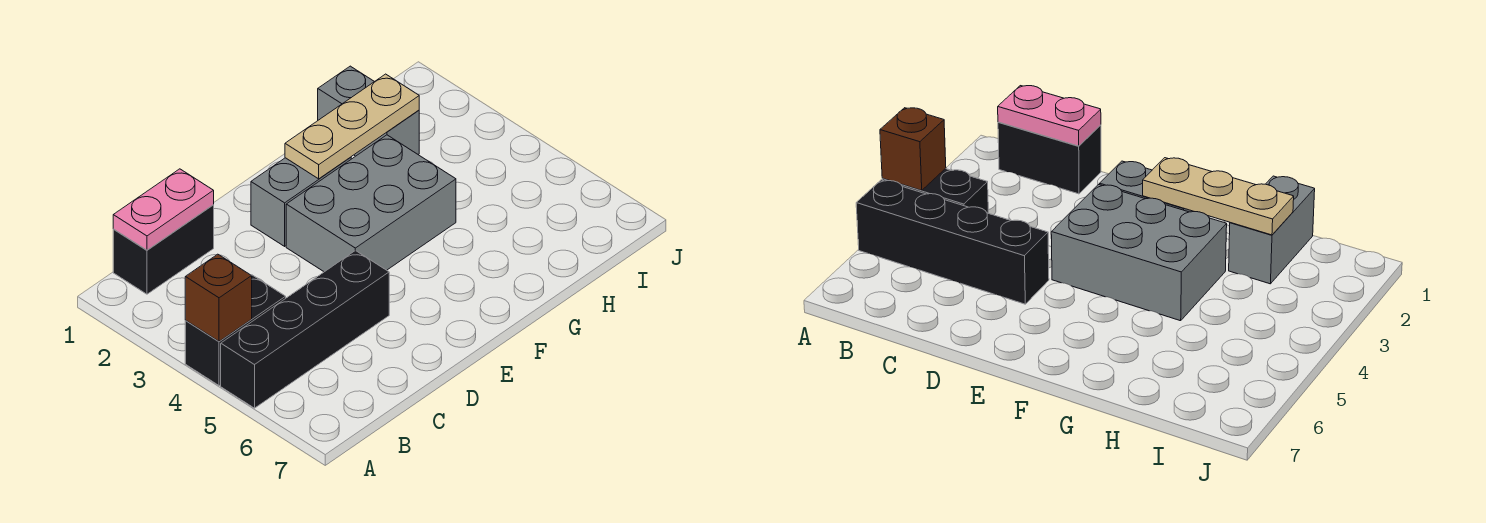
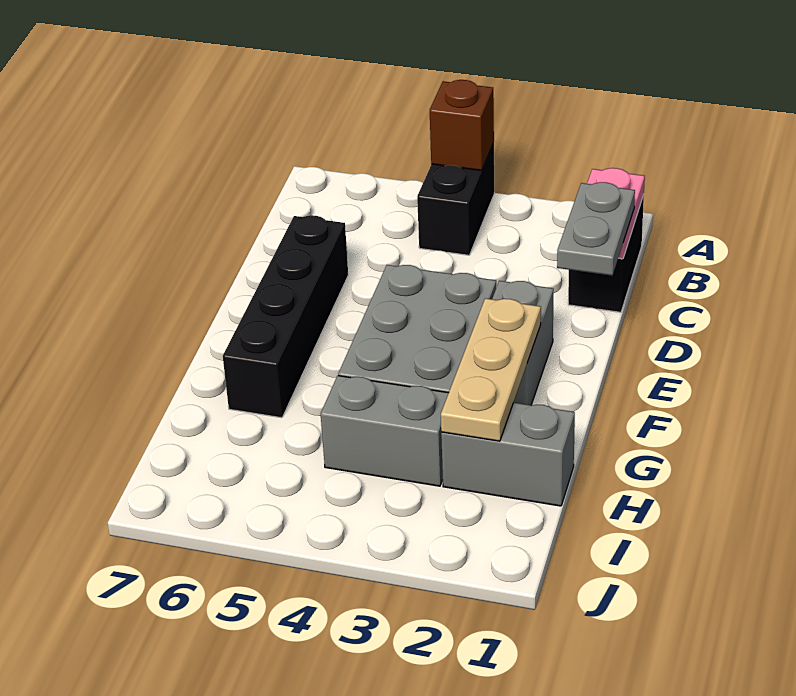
black 1x4 brick [221,250,389,408] -> black 1x4 brick moved to [223,215,348,418]
none -> grey 1x2 plate [557,182,635,276]
none -> grey 1x2 brick [321,376,449,486]

